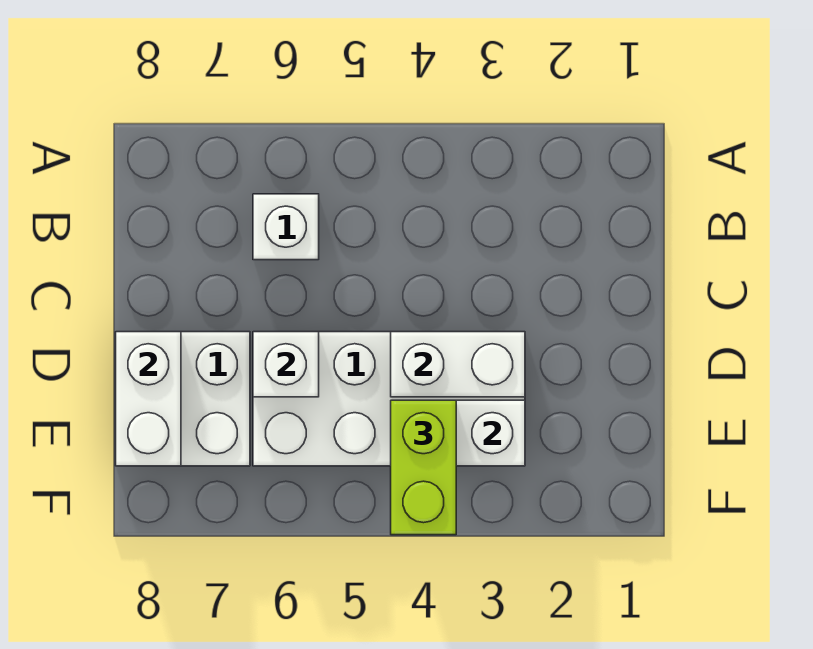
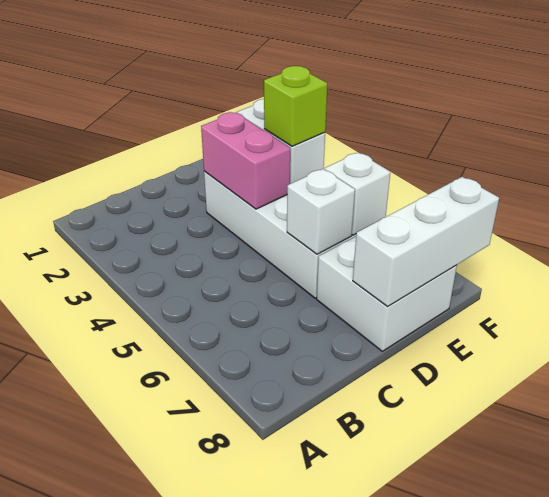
white 1x1 brick [253,194,319,260] -> white 1x1 brick moved to [325,152,390,235]
white 1x2 brick [391,332,525,397] -> pink 1x2 brick [201,112,290,209]
white 1x2 brick [116,332,181,466] -> white 1x3 brick [353,177,499,306]
lime 1x2 brick [391,400,456,535] -> lime 1x1 brick [264,66,327,146]

